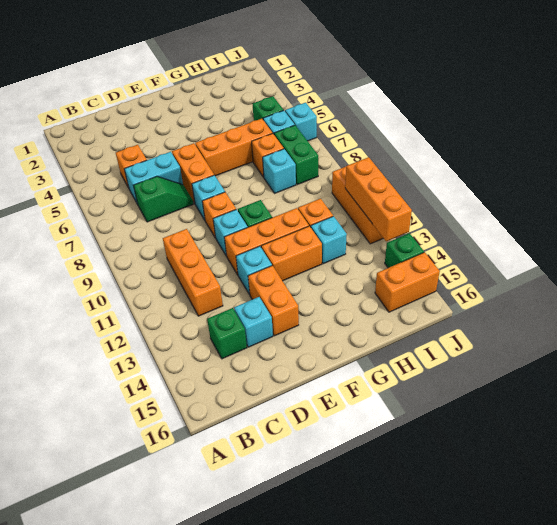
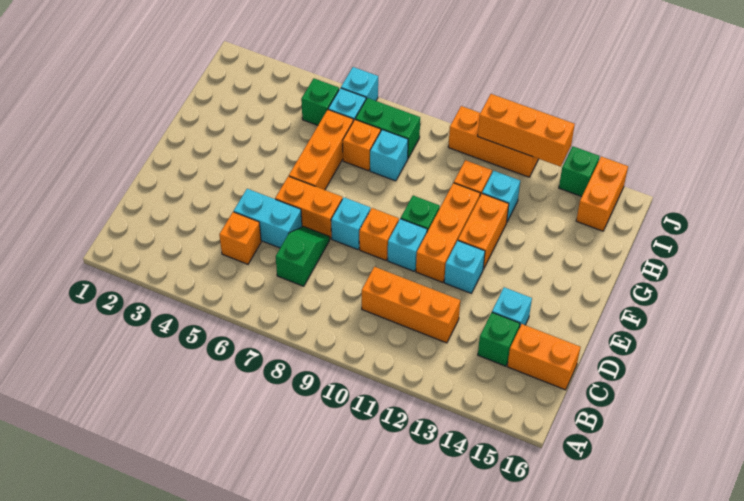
cyan 1x2 brick [124,152,183,204] -> cyan 1x2 brick turned to [234,189,302,248]
orange 1x2 brick [248,266,299,336] -> orange 1x2 brick moved to [507,324,580,390]

